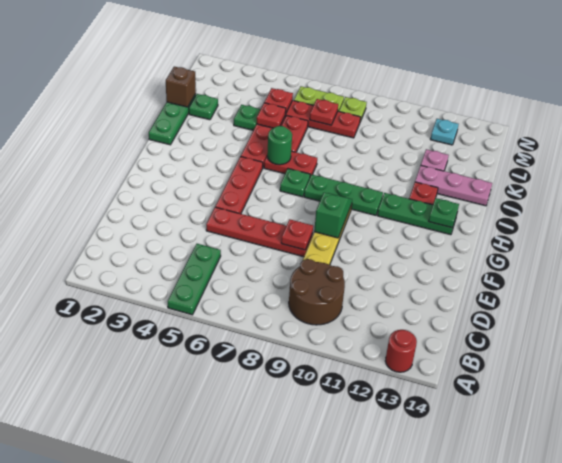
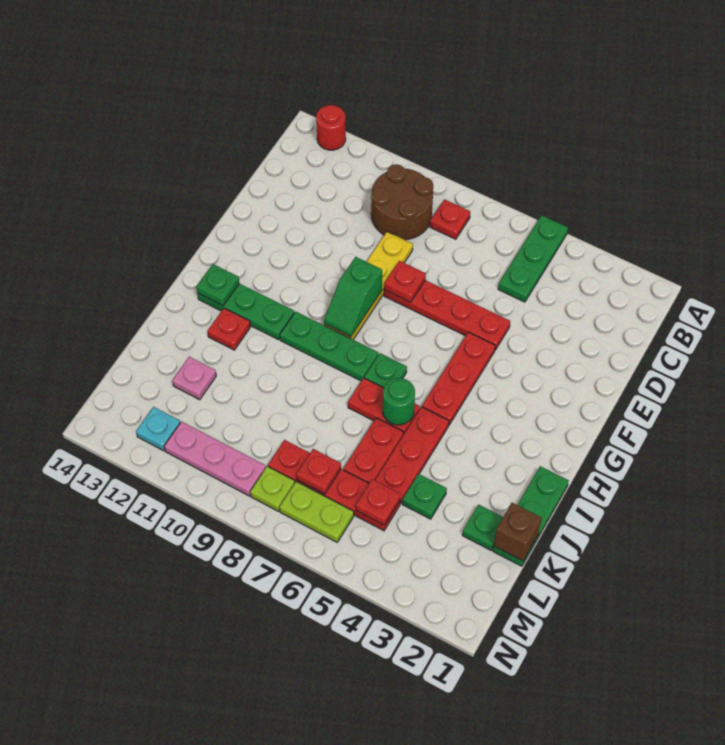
pink 1x3 plate [415,165,492,206] -> pink 1x3 plate moved to [164,422,266,496]
red 1x1 plate [257,103,286,128] -> red 1x1 plate moved to [430,199,470,239]

